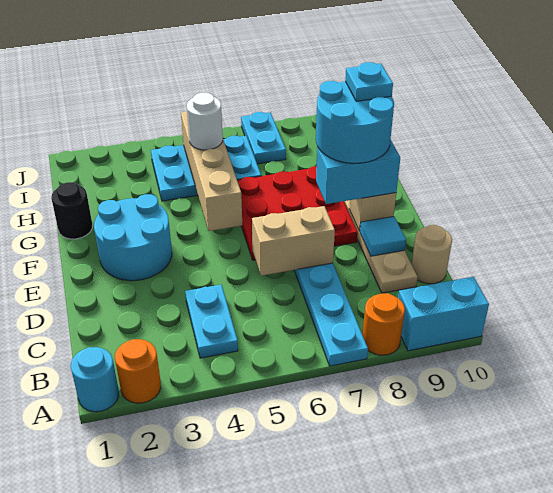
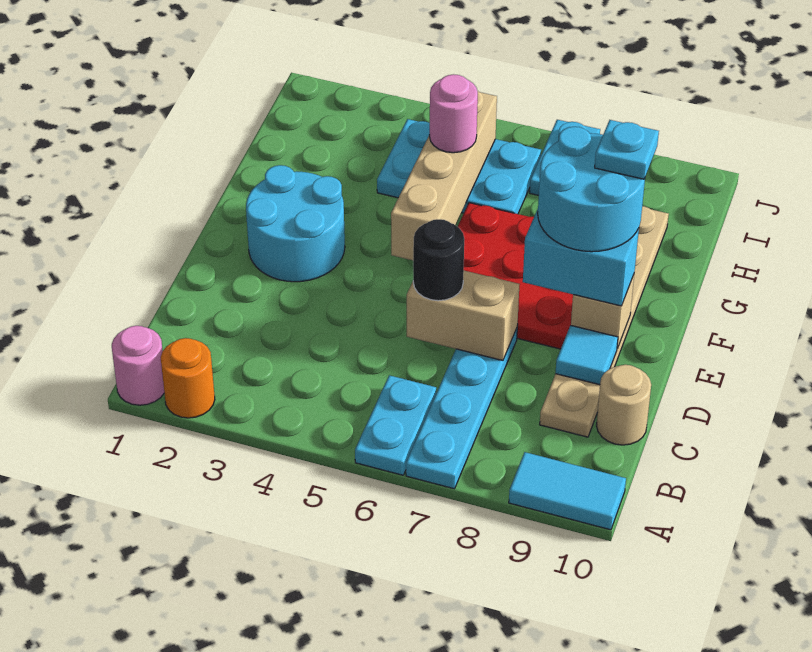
cyan 1x1 round brick [71,347,119,412] -> pink 1x1 round brick [112,326,164,405]
orange 1x1 round brick [362,293,405,355] -> none
cyan 1x2 brick [398,277,489,351] -> cyan 1x2 tile [509,452,626,530]
cyan 1x2 plate [185,285,238,358] -> cyan 1x2 plate moved to [355,375,436,475]
black 1x1 round brick [51,182,93,239] -> black 1x1 round brick moved to [413,219,464,301]
white 1x1 round brick [187,93,223,150] -> pink 1x1 round brick [430,74,478,153]

